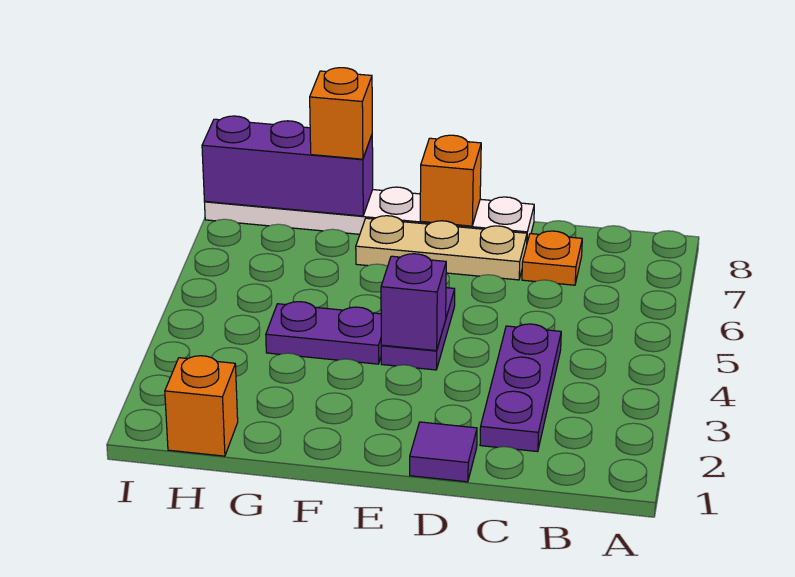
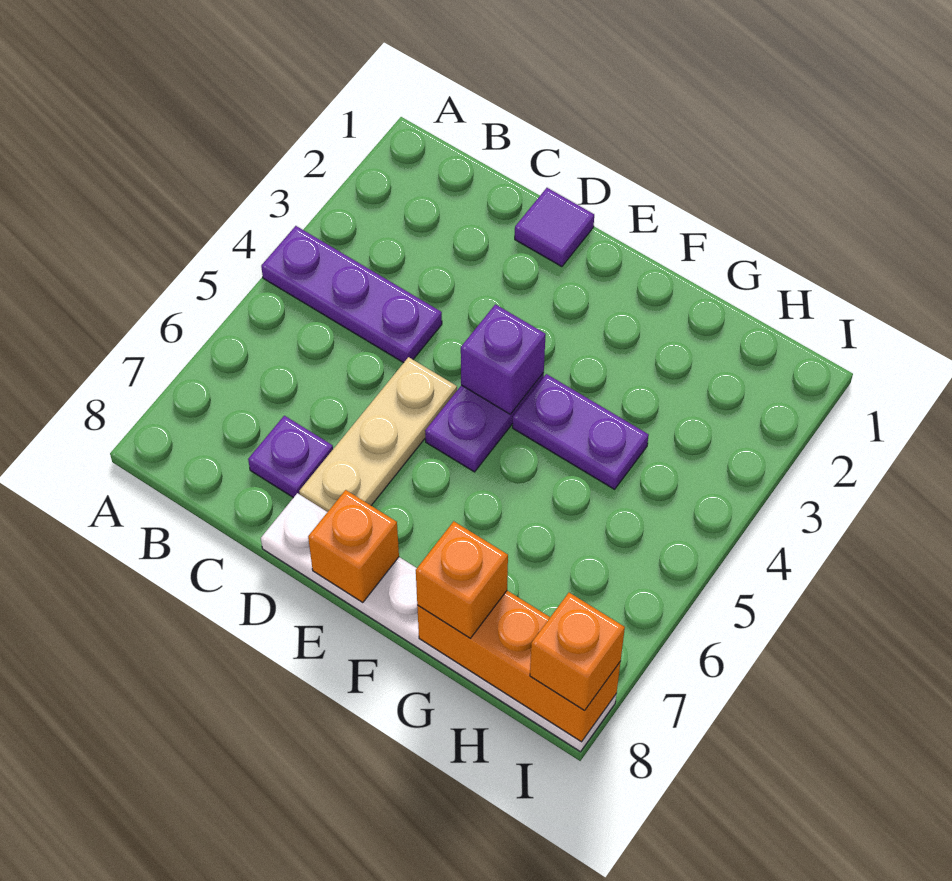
purple 1x3 plate [480,324,561,452] -> purple 1x3 plate turned to [261,226,442,363]
orange 1x1 plate [522,231,582,285] -> purple 1x1 plate [248,416,333,498]
tan 1x3 plate [356,216,527,280] -> tan 1x3 plate turned to [299,357,457,512]
purple 1x3 brick [202,116,373,216] -> orange 1x3 brick [417,591,621,742]
orange 1x1 brick [165,356,238,456] -> orange 1x1 brick moved to [530,593,625,711]

